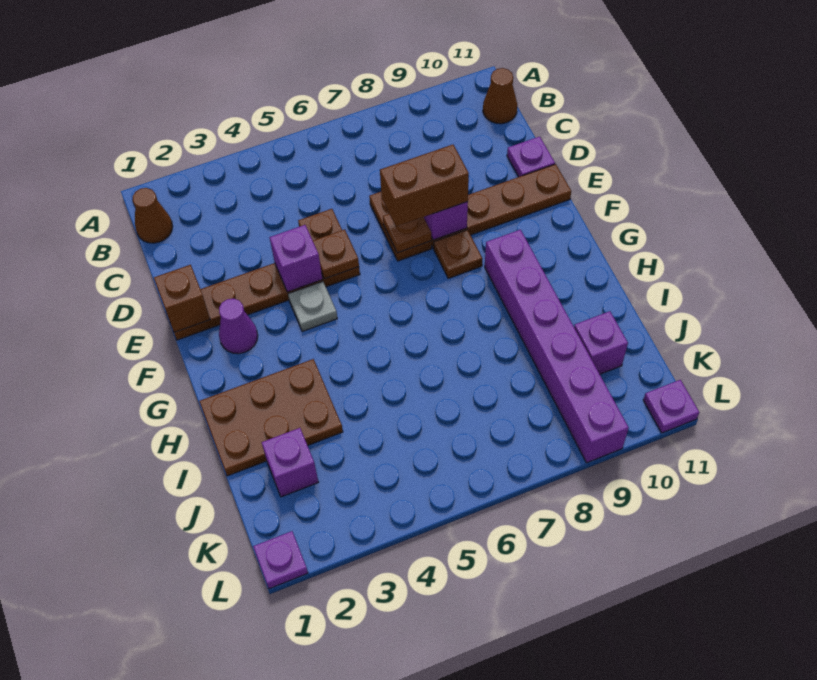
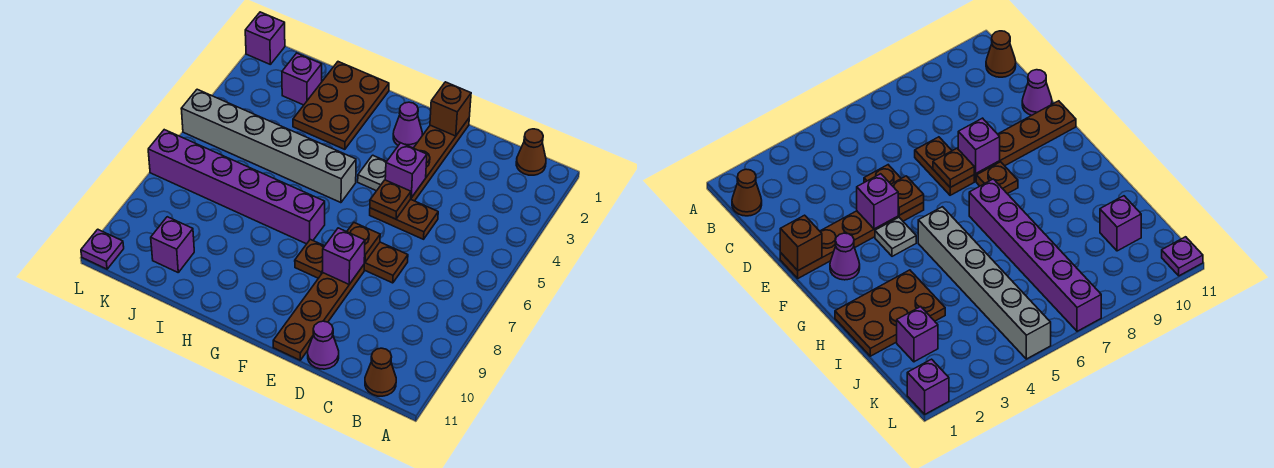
purple 1x1 plate [507,136,555,177] -> purple 1x1 cone [308,321,339,369]
brown 1x2 brick [380,145,469,227] -> none
none -> grey 1x6 brick [181,89,356,203]
purple 1x6 brick [485,230,629,463] -> purple 1x6 brick moved to [148,130,325,244]
purple 1x1 plate [253,531,308,589] -> purple 1x1 brick [245,12,285,64]

